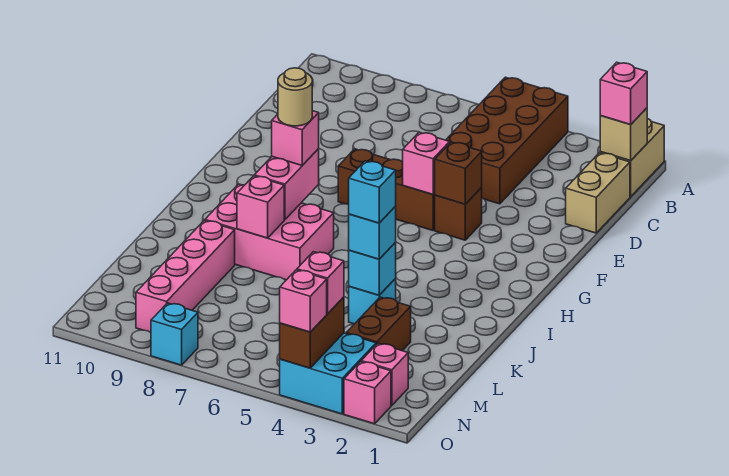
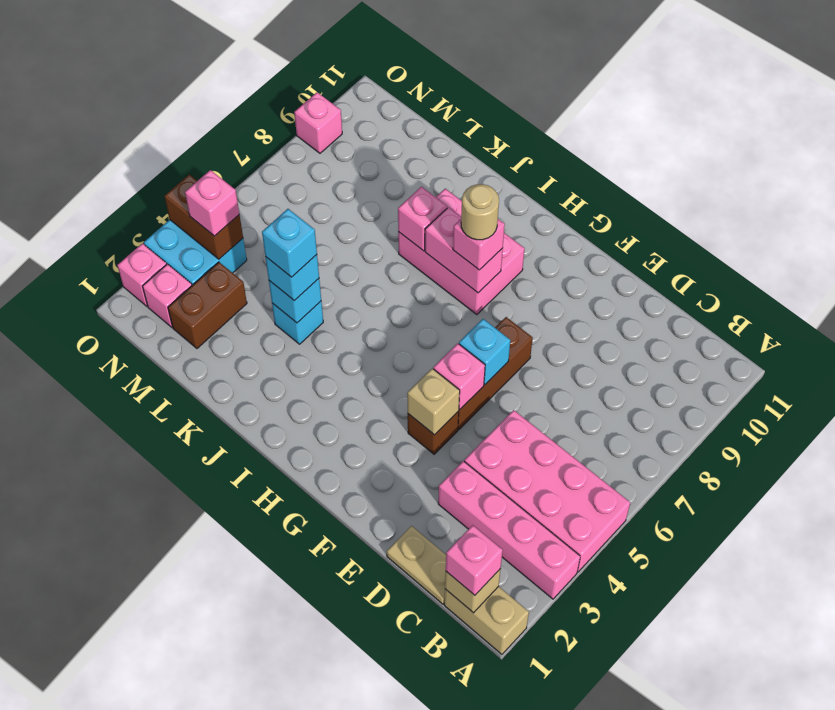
brown 2x4 brick [446,77,568,204] -> pink 2x4 brick [464,410,630,572]
tan 1x2 brick [566,153,630,233] -> tan 1x2 plate [387,526,446,604]
brown 1x1 brick [434,142,482,204] -> tan 1x1 brick [407,368,460,435]
pink 2x3 brick [205,184,334,280] -> pink 2x3 brick turned to [398,189,525,315]
pink 1x4 brick [136,220,235,332] -> pink 1x4 brick moved to [438,461,580,599]
brown 1x2 brick [346,297,411,351] -> brown 1x2 brick turned to [168,262,247,348]
pink 1x1 brick [280,270,327,332] -> pink 1x1 brick moved to [294,92,342,153]
cyan 1x1 brick [151,303,198,365] -> cyan 1x1 brick moved to [459,319,510,384]

